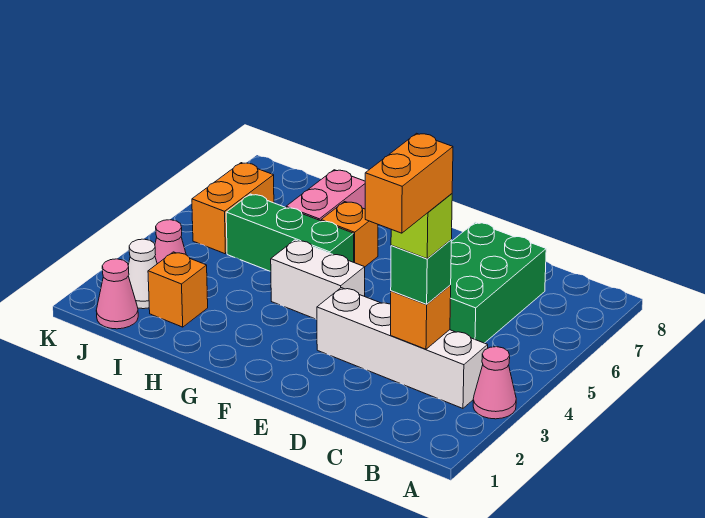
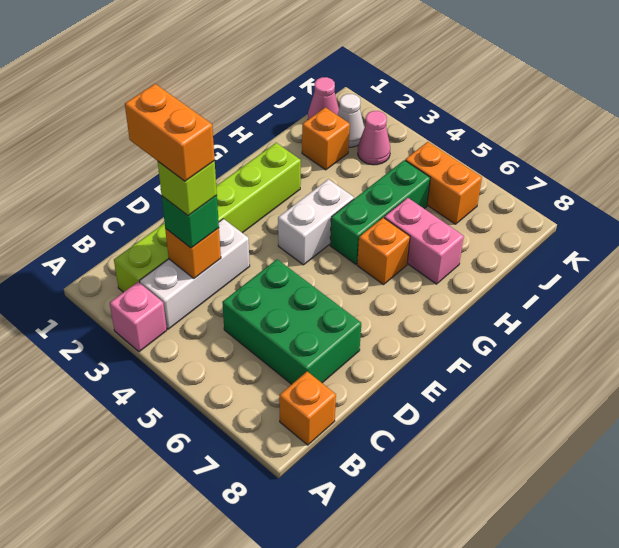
pink 1x1 cone [473,347,516,419] -> pink 1x1 brick [110,282,167,352]
none -> lime 1x6 brick [114,143,301,292]
white 1x4 brick [317,288,488,408] -> white 1x3 brick [140,219,250,329]
none -> orange 1x1 brick [279,372,336,445]

